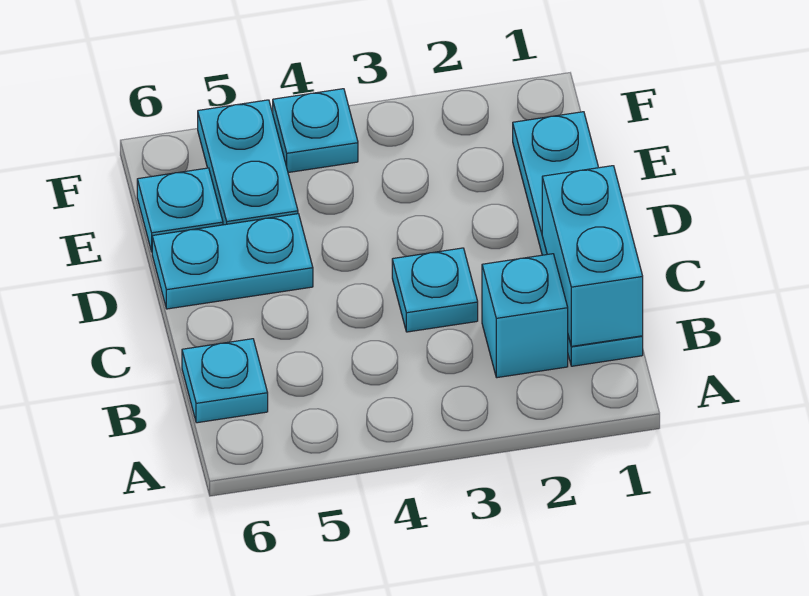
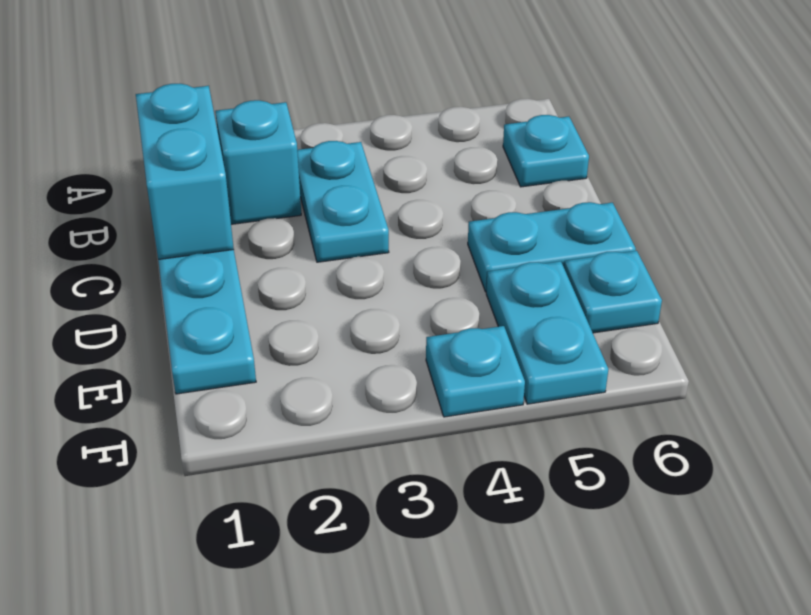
cyan 1x1 plate [392,248,478,332] -> cyan 1x2 plate [297,141,389,262]

